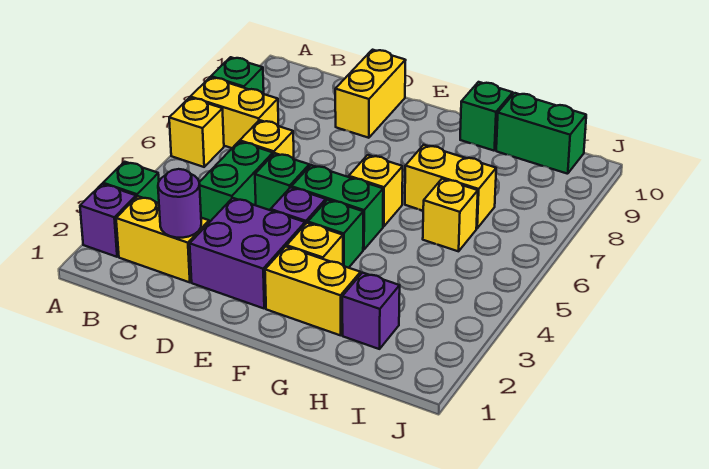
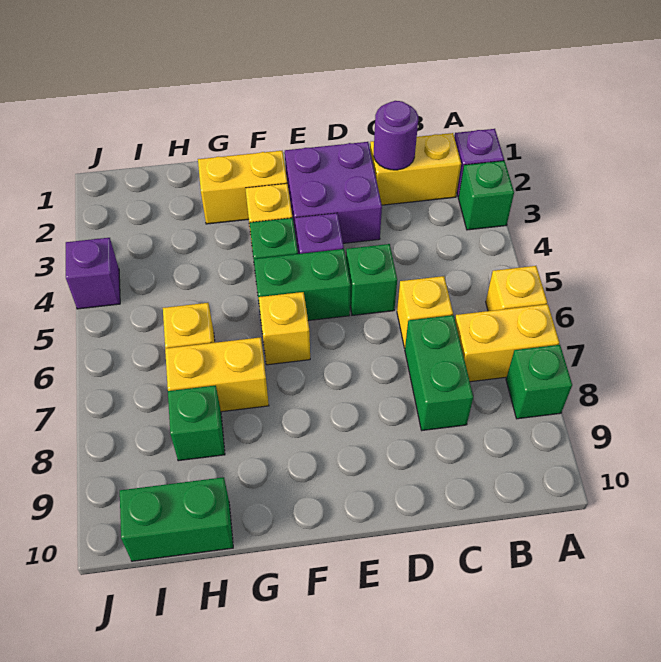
green 1x2 brick [199,142,273,222] -> green 1x2 brick moved to [405,315,473,430]
yellow 1x2 brick [335,50,406,138] -> none
green 1x1 brick [460,82,513,151] -> green 1x1 brick moved to [168,385,225,461]
purple 1x1 brick [342,273,400,349] -> purple 1x1 brick moved to [66,238,120,309]

